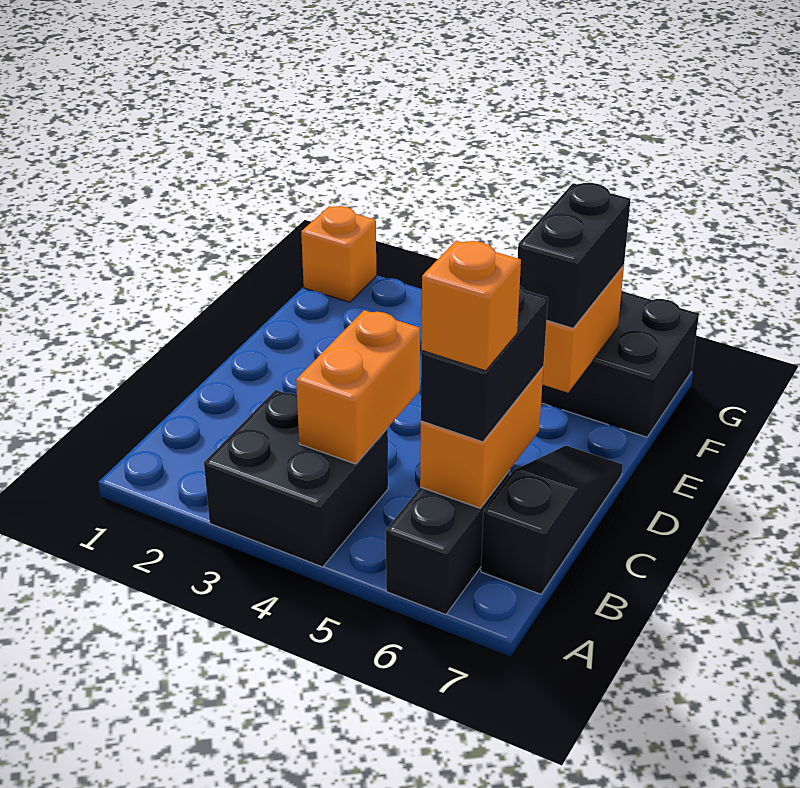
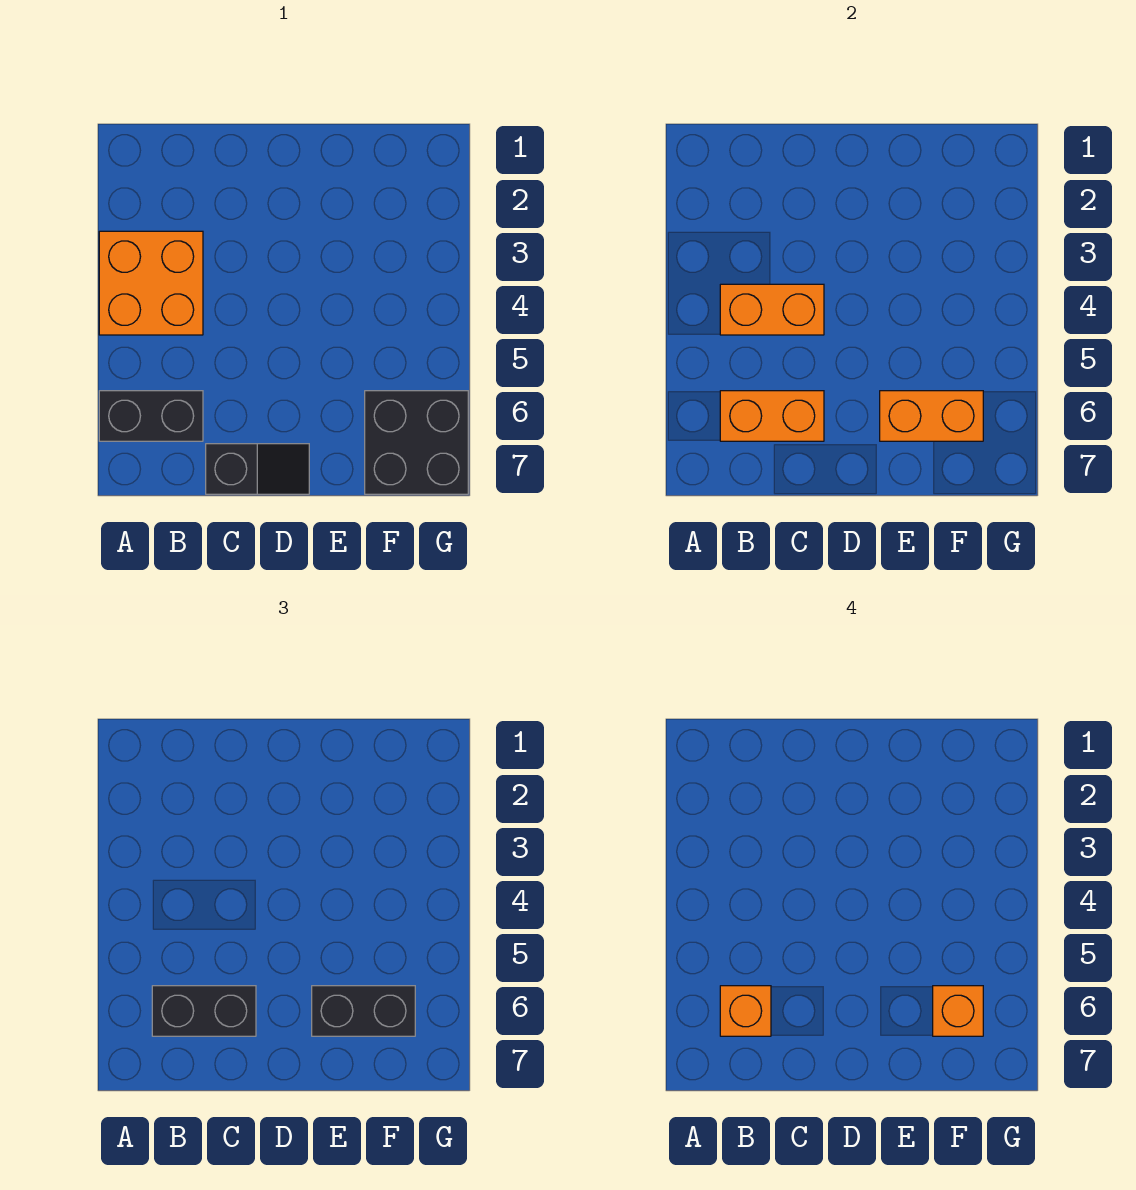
black 2x2 brick [204,390,388,567] -> orange 2x2 brick [99,231,203,335]
black 1x3 slope [481,445,623,594] -> black 1x2 slope [206,444,309,494]
orange 1x1 brick [301,206,376,302] -> orange 1x1 brick moved to [933,986,983,1036]

